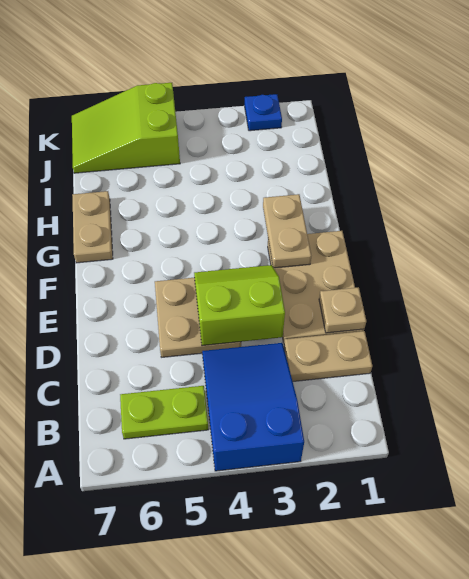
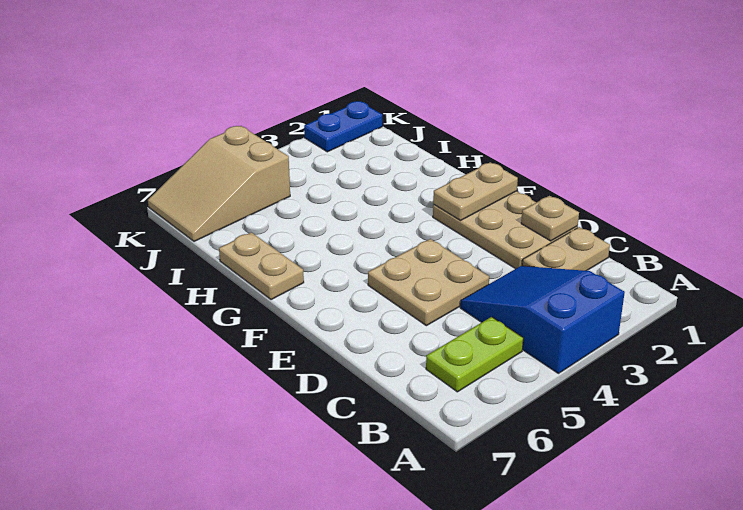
lime 2x2 slope [194,265,285,346] -> none
tan 1x2 plate [263,194,311,268] -> tan 1x2 plate turned to [433,162,518,220]
lime 2x3 slope [72,83,180,173] -> tan 2x3 slope [148,126,290,241]
blue 1x1 plate [245,94,282,131] -> blue 1x2 plate [304,101,382,152]

